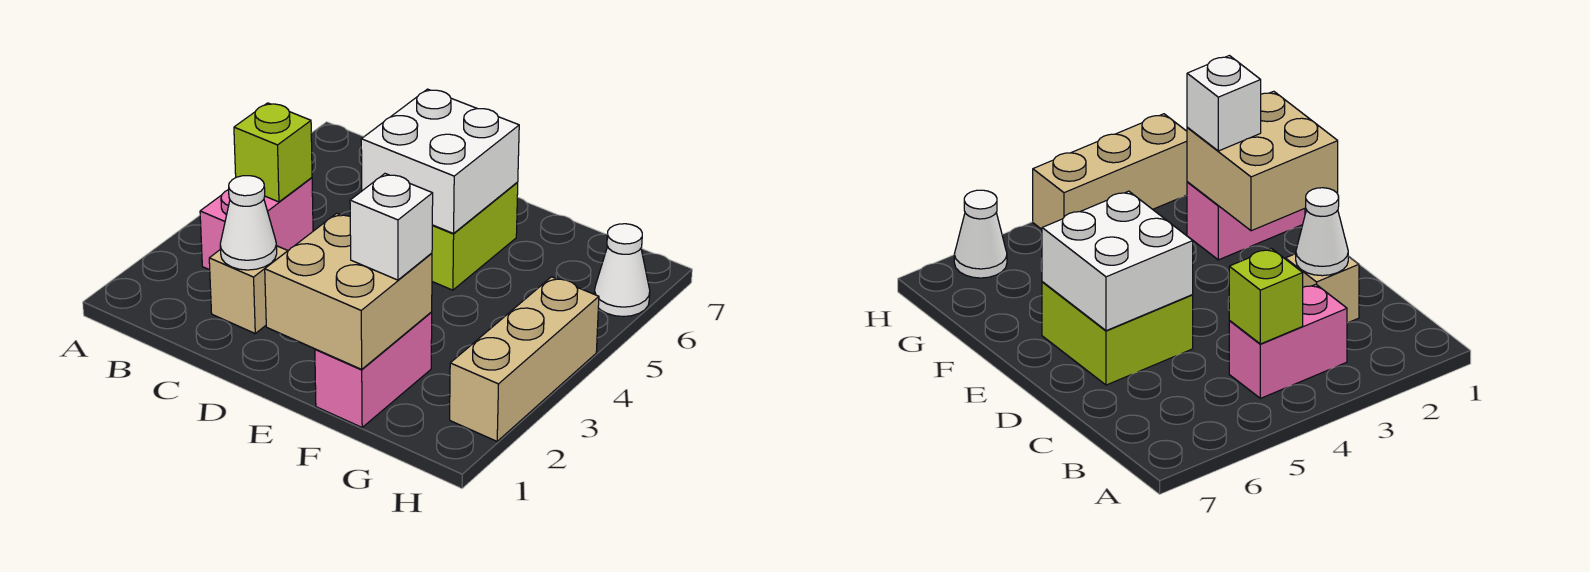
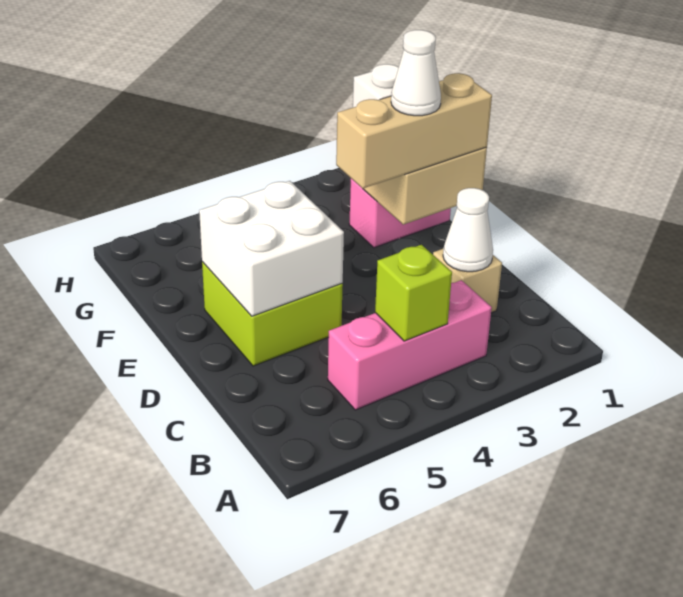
pink 1x2 brick [200,178,313,270] -> pink 1x3 brick [328,280,492,410]
tan 1x3 brick [450,277,599,441] -> tan 1x3 brick moved to [336,73,492,189]
white 1x1 cone [594,224,650,317] -> white 1x1 cone moved to [391,30,441,116]

